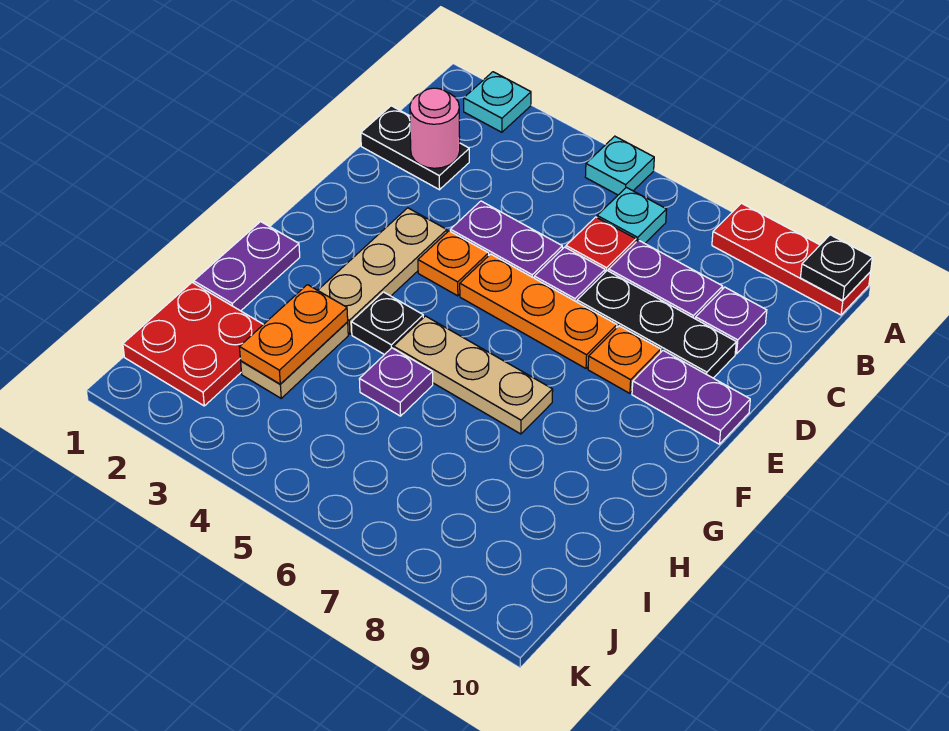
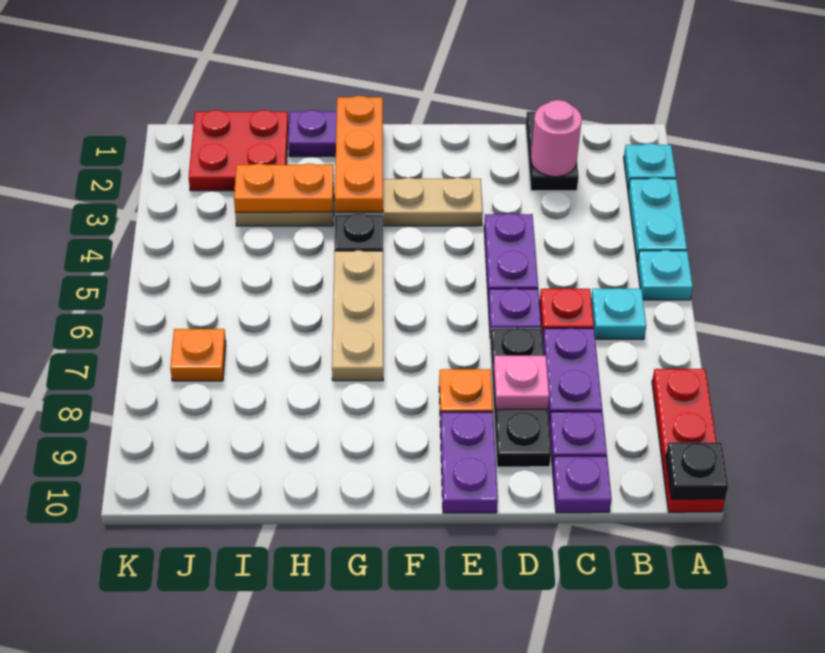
none -> cyan 1x2 plate [628,178,687,262]
none -> pink 1x1 plate [494,356,549,410]
orange 1x1 plate [418,231,489,296] -> orange 1x1 plate moved to [170,329,226,381]
orange 1x3 plate [460,254,617,368] -> orange 1x3 plate moved to [335,96,383,212]
purple 1x1 plate [359,348,433,416] -> purple 1x1 plate moved to [552,456,612,513]

